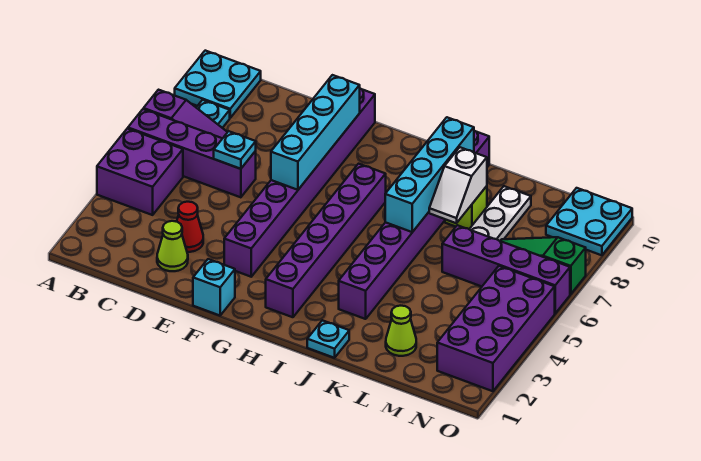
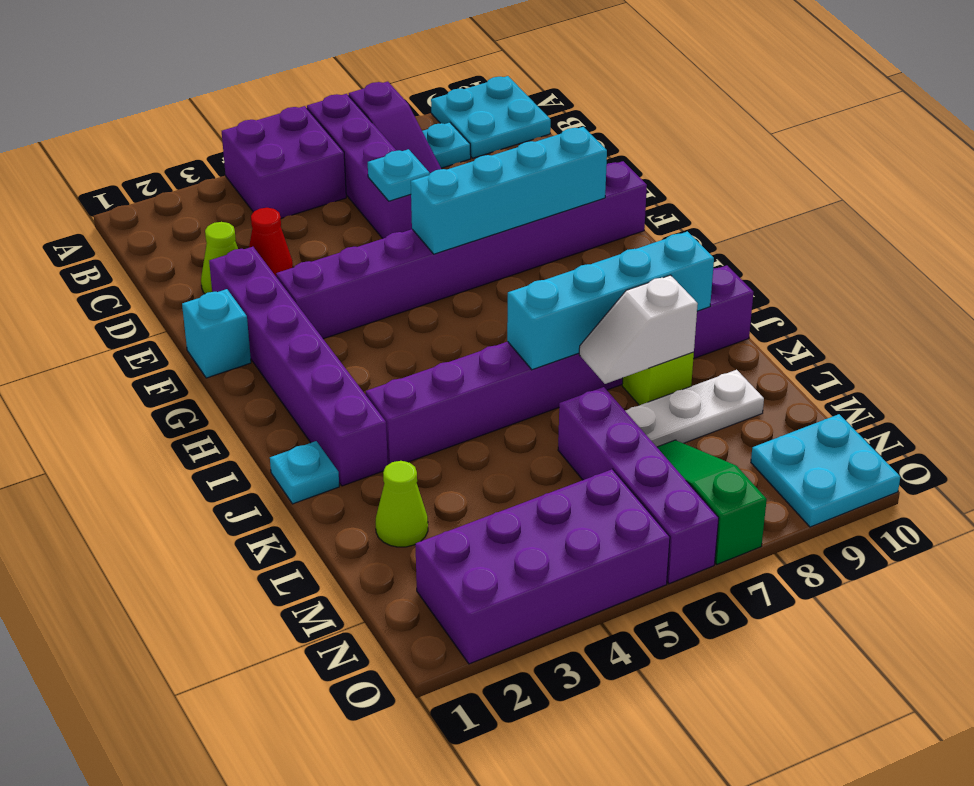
purple 1x6 brick [266,164,386,317] -> purple 1x6 brick turned to [209,247,388,486]

